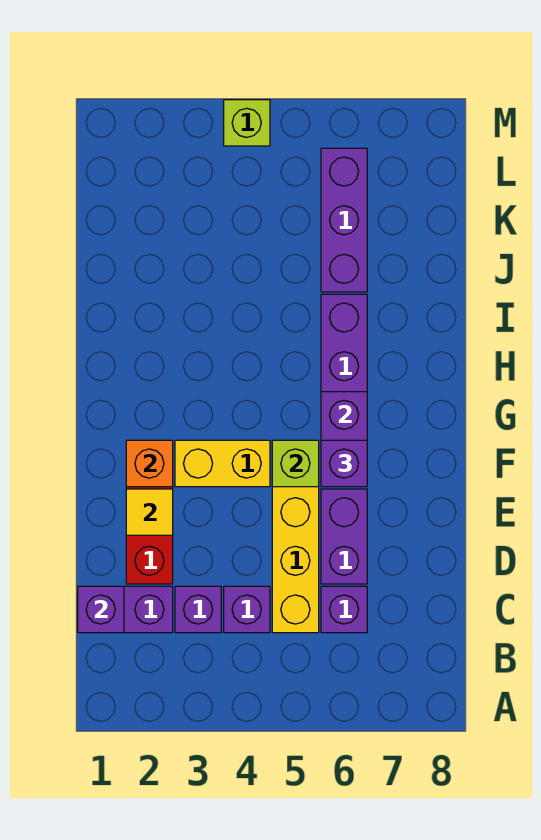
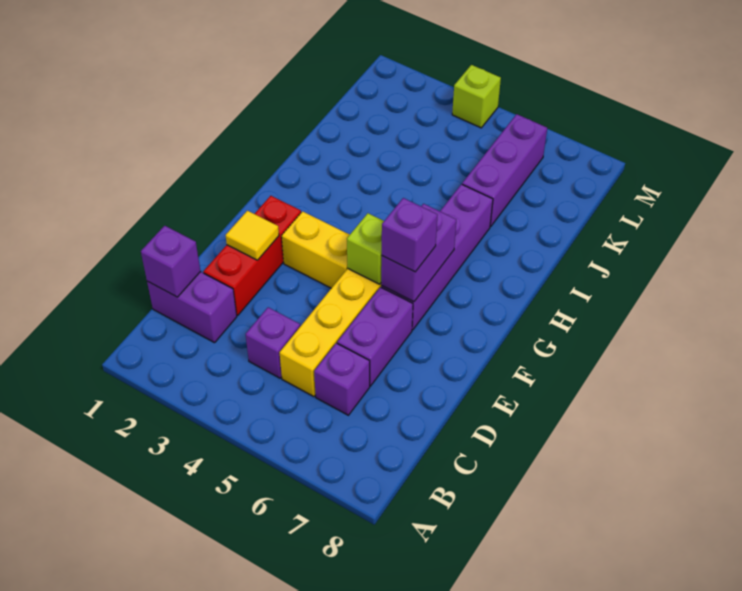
purple 1x1 brick [175,586,221,633] -> none
orange 1x1 brick [126,440,173,487] -> none

